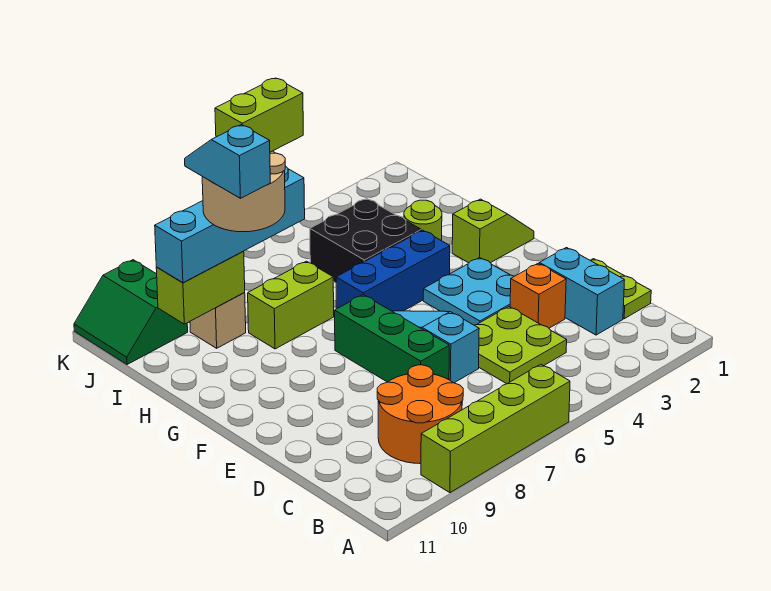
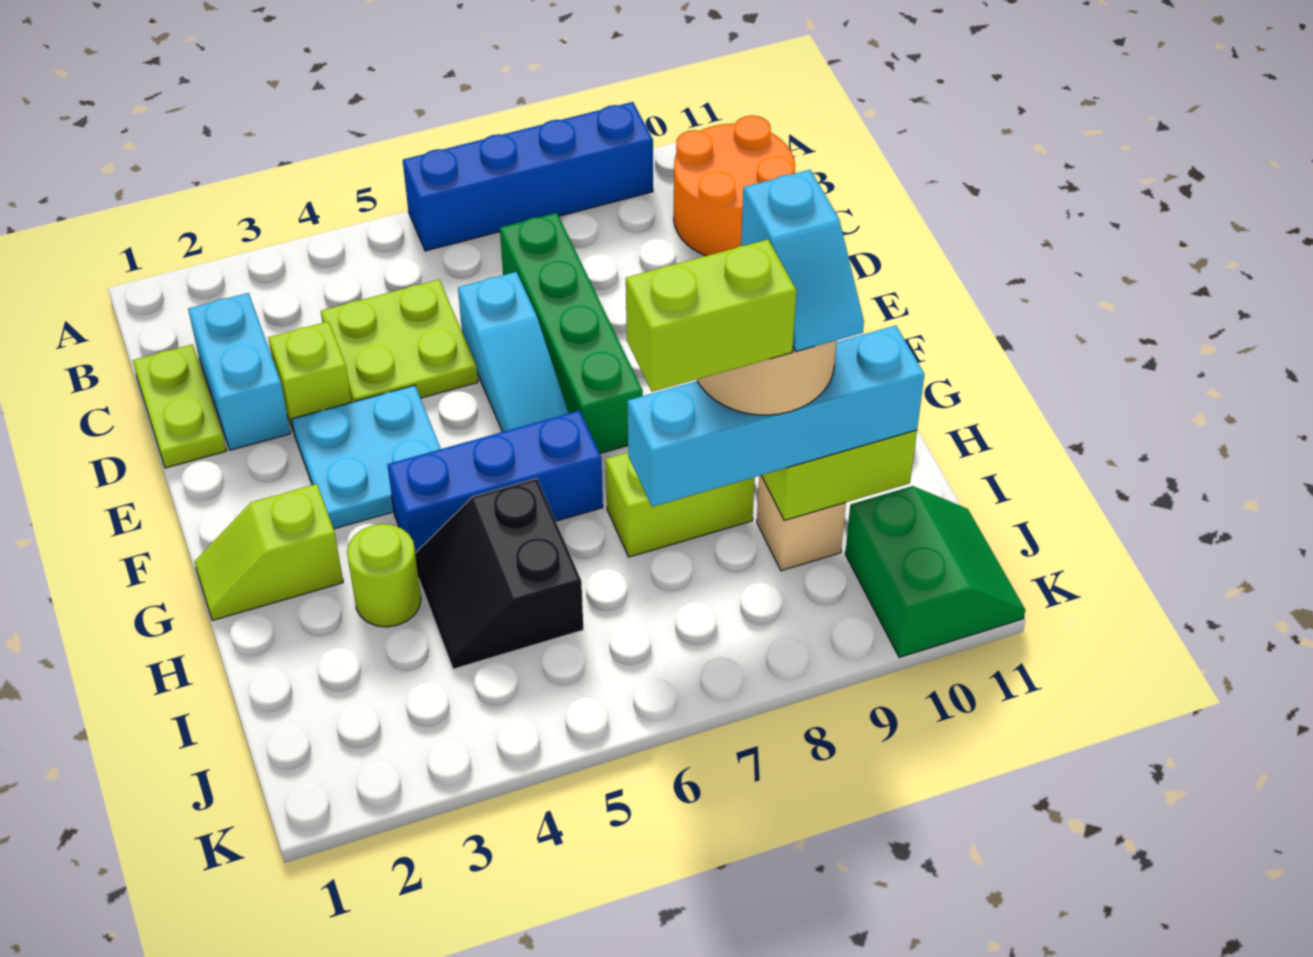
lime 1x4 brick [421,364,570,493] -> blue 1x4 brick [403,102,653,251]
orange 2x2 round brick [377,365,463,464] -> orange 2x2 round brick moved to [674,116,795,256]
orange 1x1 brick [510,263,566,328] -> lime 1x1 brick [268,321,351,433]
green 1x3 brick [335,295,449,382] -> green 1x4 brick [500,213,643,453]
black 2x2 brick [310,199,421,283] -> black 2x2 slope [415,479,583,669]

